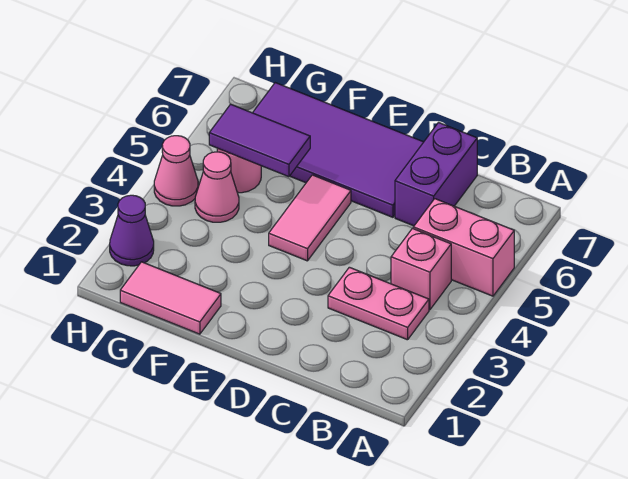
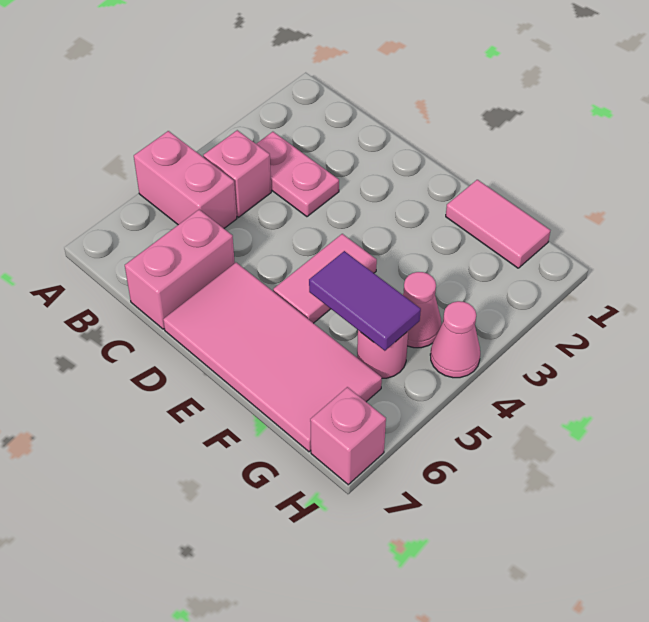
purple 1x2 brick [395,123,477,226] -> pink 1x2 brick [125,210,235,329]
purple 2x4 tile [253,83,423,217] -> pink 2x4 tile [163,263,382,452]
purple 1x1 cone [110,195,154,266] -> none
none -> pink 1x1 brick [310,387,386,485]

